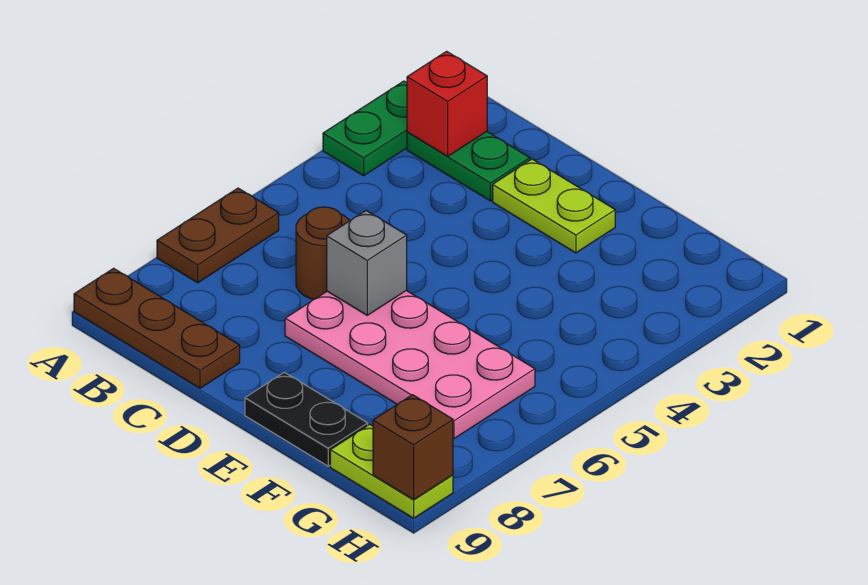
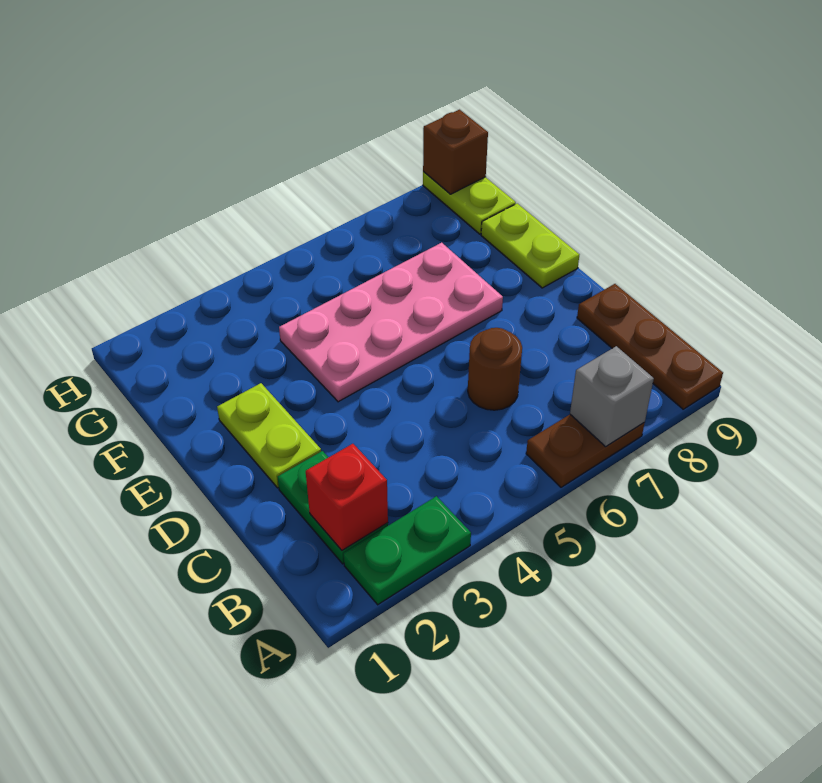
pink 2x4 plate [285,291,535,439] -> pink 2x4 plate turned to [279,243,503,402]
grey 1x1 brick [327,211,407,315] -> grey 1x1 brick moved to [570,346,654,447]
black 1x2 plate [245,372,368,466] -> lime 1x2 plate [481,203,579,288]

